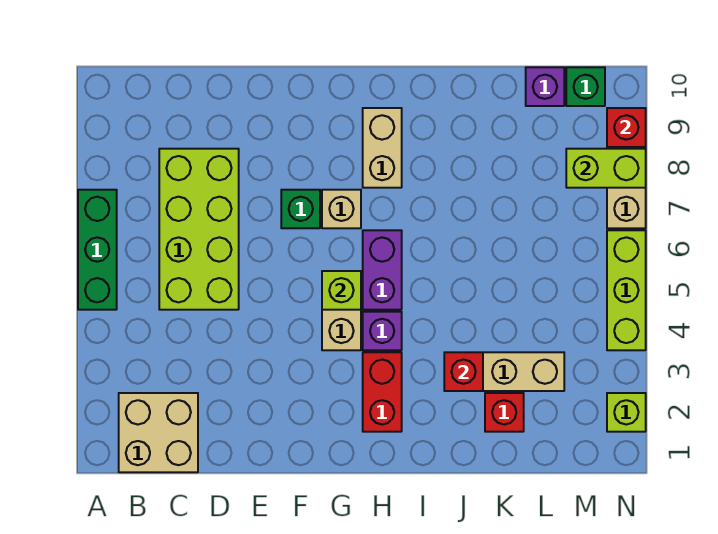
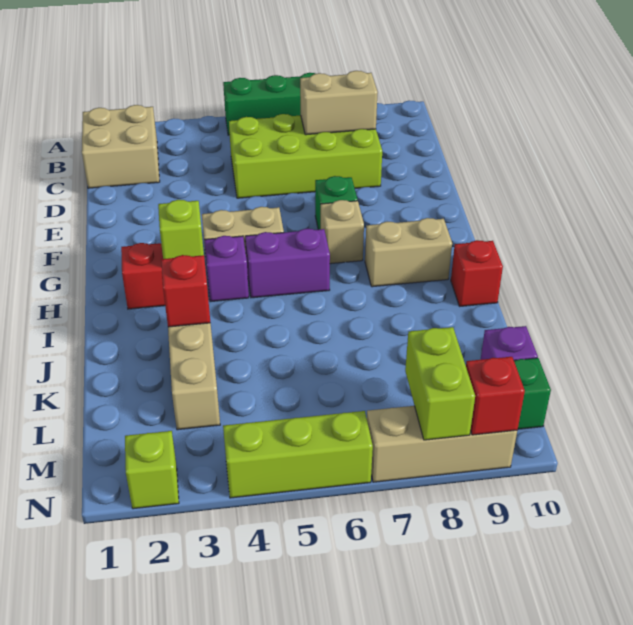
none -> tan 1x2 brick [300,71,378,135]
lime 1x1 brick [322,271,361,310] -> lime 1x1 brick moved to [158,200,204,259]
red 1x1 brick [485,393,524,432] -> red 1x1 brick moved to [451,240,503,306]

